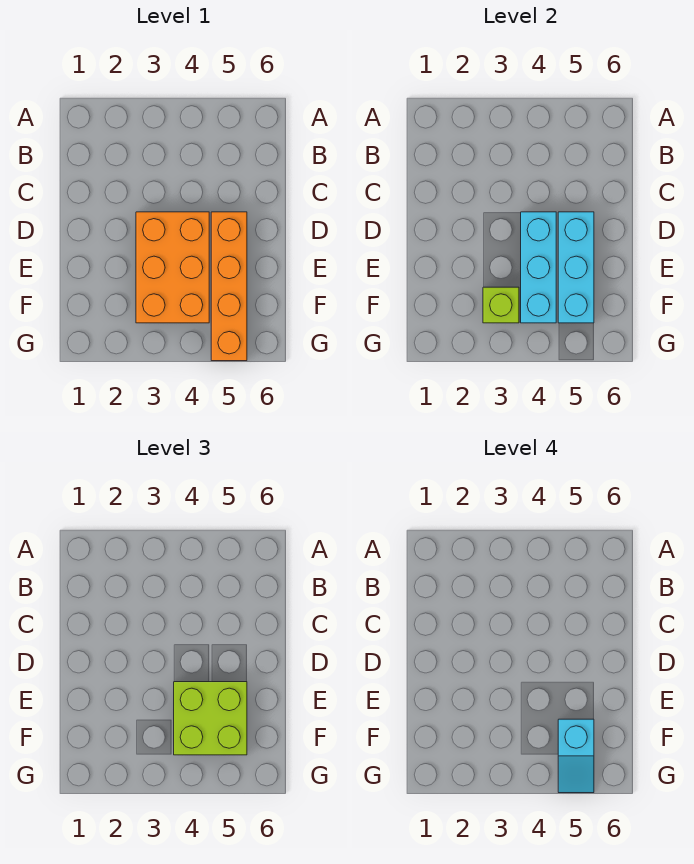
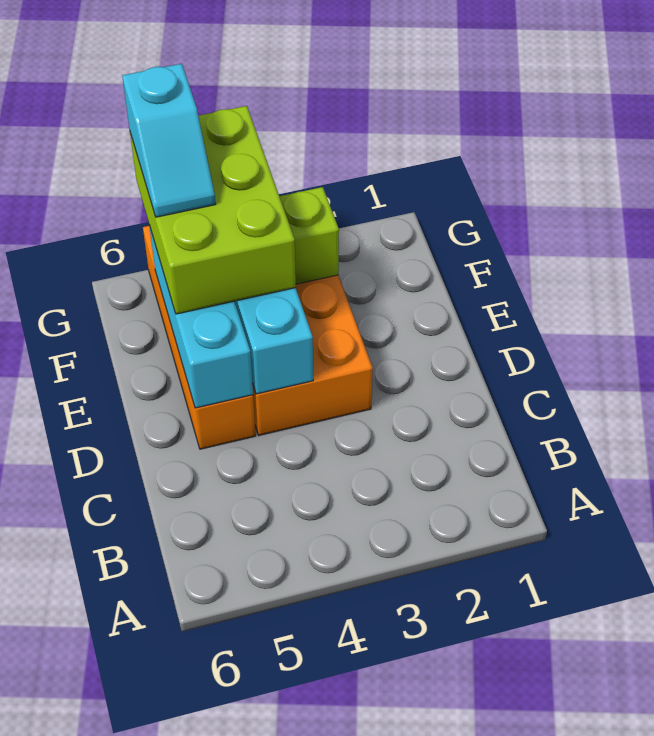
lime 2x2 brick [174,682,247,755] -> lime 2x3 brick [130,106,296,314]
cyan 1x2 slope [558,719,594,793] -> cyan 1x2 slope turned to [122,64,216,217]

